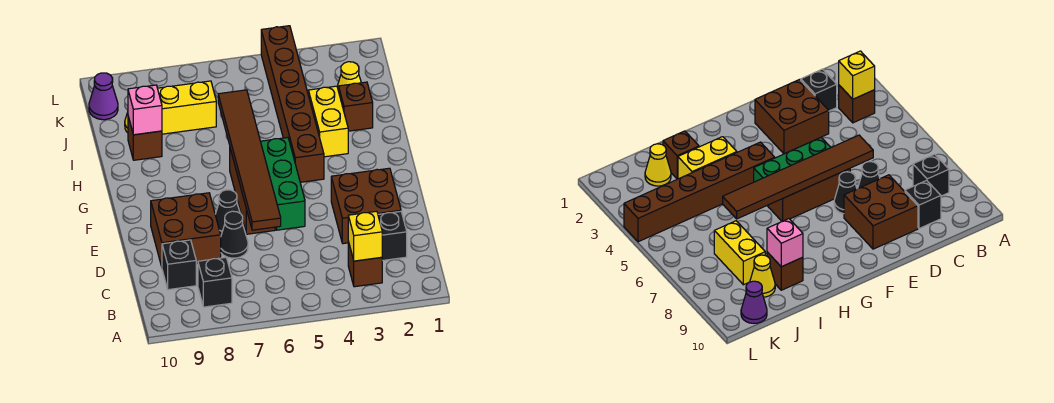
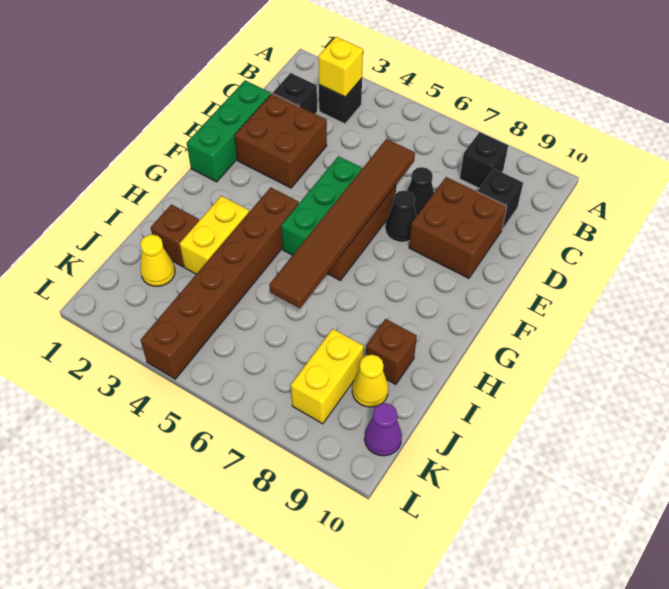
brown 1x1 brick [348,242,382,287] -> black 1x1 brick [319,78,362,124]
none -> green 1x3 brick [187,80,271,182]
pink 1x1 brick [128,85,162,135] -> none
yellow 1x2 brick [158,81,216,134] -> yellow 1x2 brick turned to [291,329,364,424]

